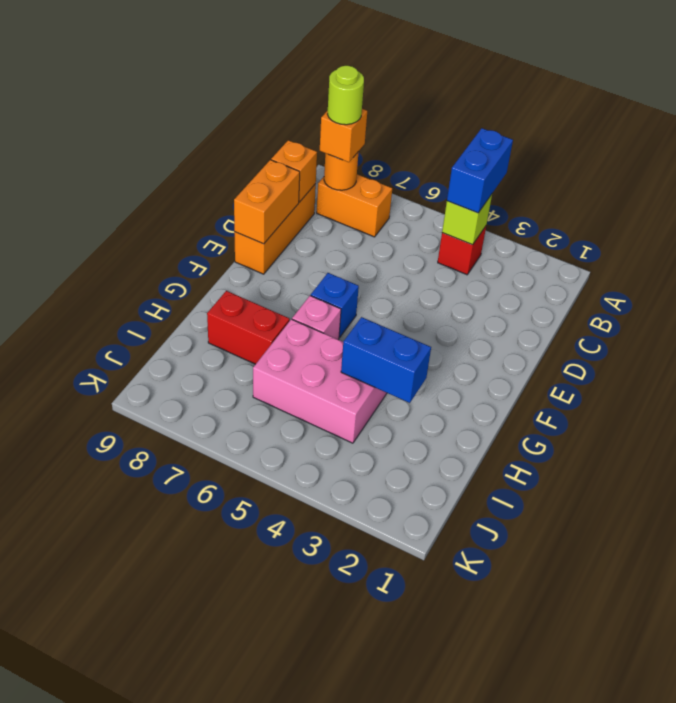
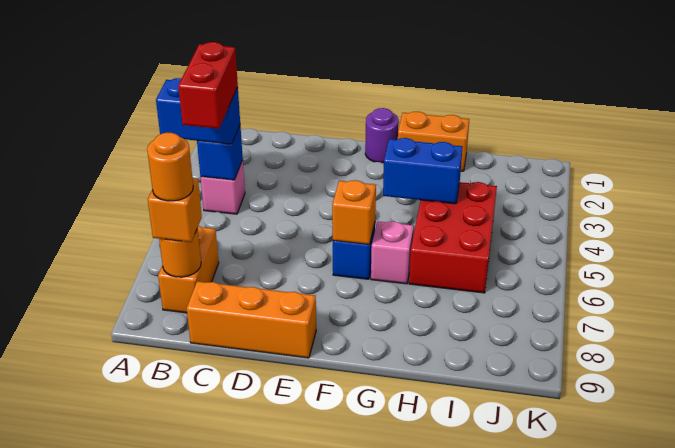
red 1x1 brick [438,226,486,275] -> pink 1x1 brick [200,160,245,214]
lime 1x1 brick [442,194,492,245] -> blue 1x1 brick [197,126,243,180]
lime 1x1 round brick [327,66,364,125] -> orange 1x1 round brick [147,133,193,201]
orange 1x1 brick [271,140,317,202] -> orange 1x1 brick moved to [332,180,376,245]
orange 1x2 brick [234,160,300,244] -> orange 1x2 brick moved to [398,111,469,171]
none -> purple 1x1 round brick [365,108,399,163]
blue 1x2 brick [341,317,431,403] -> blue 1x2 brick turned to [383,138,463,204]
pink 2x3 brick [253,319,387,443] -> red 2x3 brick [409,182,497,293]
red 1x2 brick [207,291,290,364] -> red 1x2 brick moved to [178,42,238,129]

